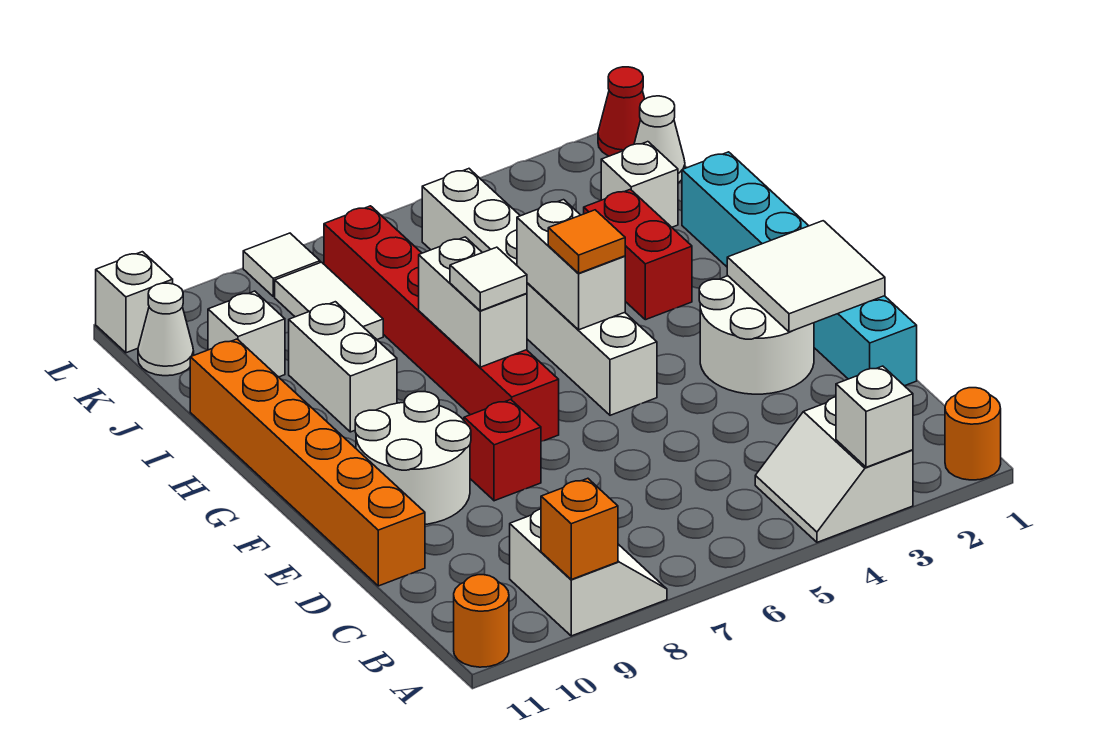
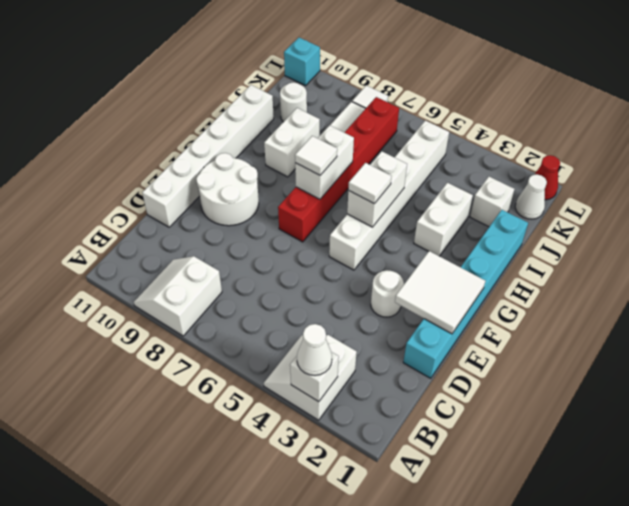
orange 1x1 round brick [945,388,1001,480] -> none
white 2x2 slope [510,509,667,636] -> white 2x2 slope turned to [134,256,222,336]
orange 1x1 brick [541,478,618,579] -> none
orange 1x1 round brick [454,575,509,667] -> none
orange 1x6 brick [190,339,425,586] -> white 1x6 brick [142,85,274,227]
white 2x2 round brick [699,276,814,394] -> white 1x1 round brick [371,270,404,317]
red 1x1 brick [464,400,541,501] -> none
orange 1x1 tile [548,210,625,273] -> white 1x1 tile [348,163,392,204]
red 1x2 brick [584,189,692,320] -> white 1x2 brick [414,183,473,256]
white 1x1 brick [208,291,285,377] -> white 1x1 round brick [280,82,307,122]
white 1x1 cone [138,283,194,376] -> white 1x1 cone moved to [297,324,332,375]
white 1x1 brick [96,252,173,353] -> cyan 1x1 brick [284,38,320,86]

